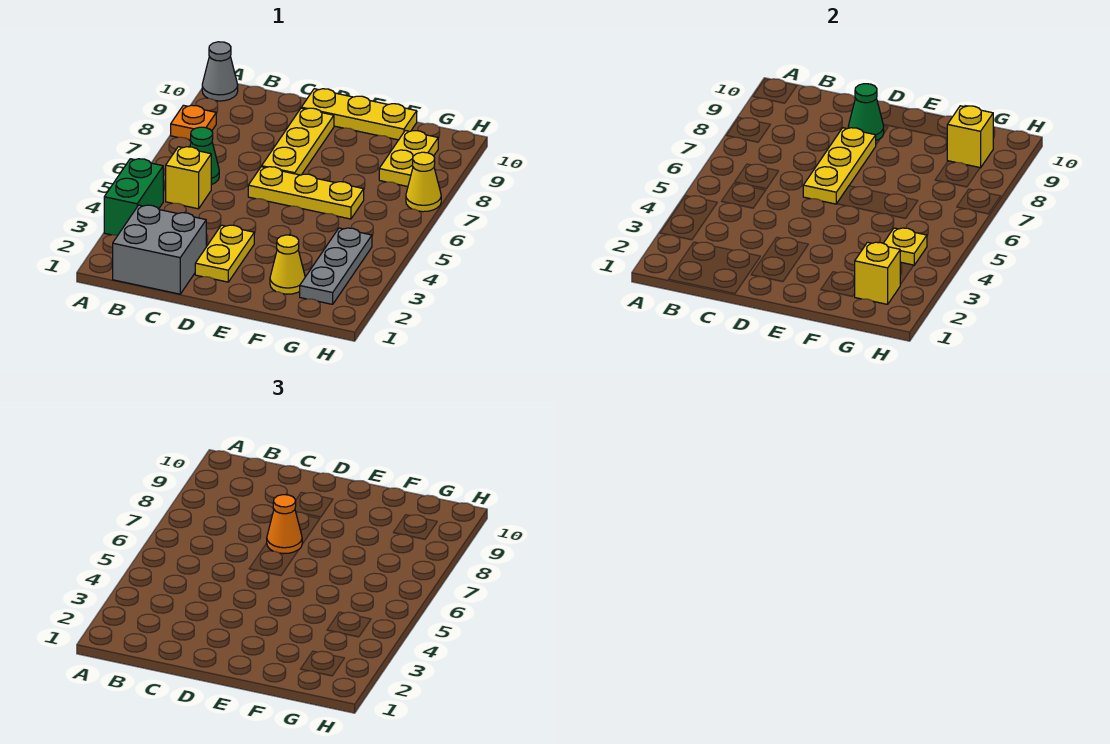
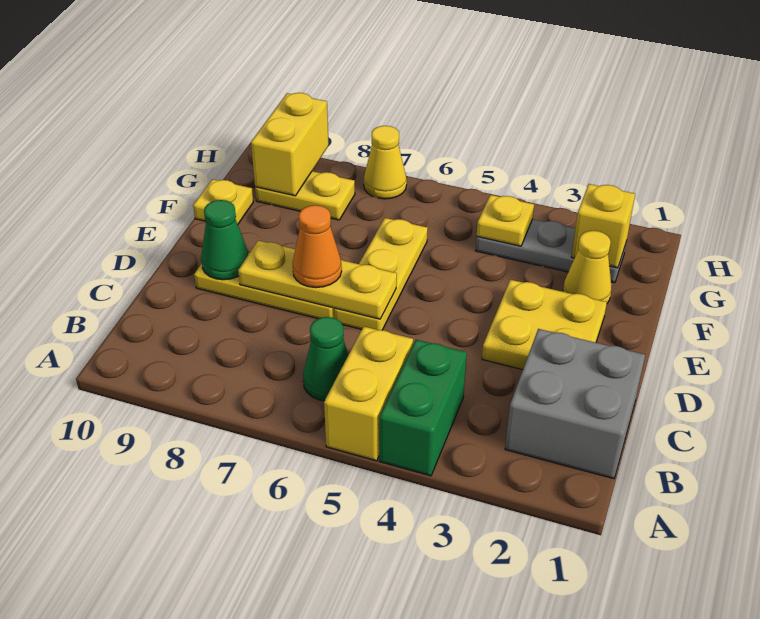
green 1x2 brick [104,159,163,235] -> green 1x2 brick turned to [379,340,467,476]
orange 1x1 plate [171,105,216,140] -> none
grey 1x1 cone [202,42,238,101] -> none
yellow 1x1 brick [166,147,211,209] -> yellow 1x2 brick [324,327,413,461]
yellow 1x2 plate [195,225,254,282] -> yellow 2x2 plate [482,280,607,370]
yellow 1x3 plate [301,89,417,140] -> yellow 1x1 plate [193,179,253,224]
yellow 1x1 brick [947,106,993,168] -> yellow 1x2 brick [251,93,329,196]

